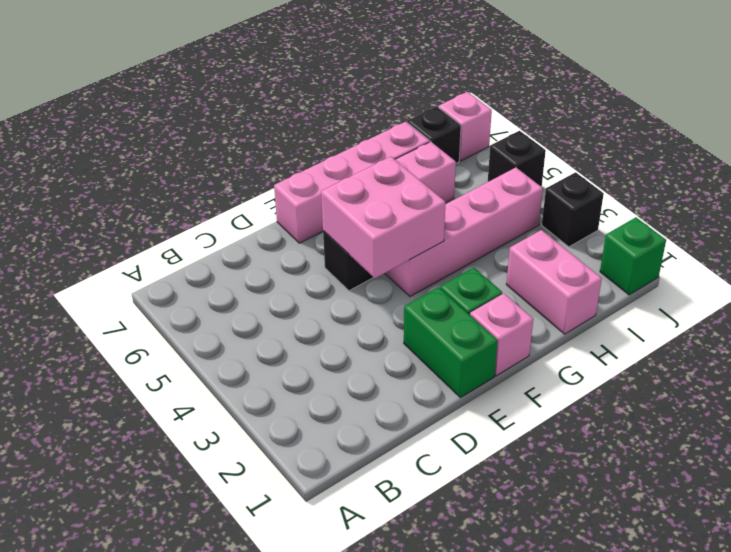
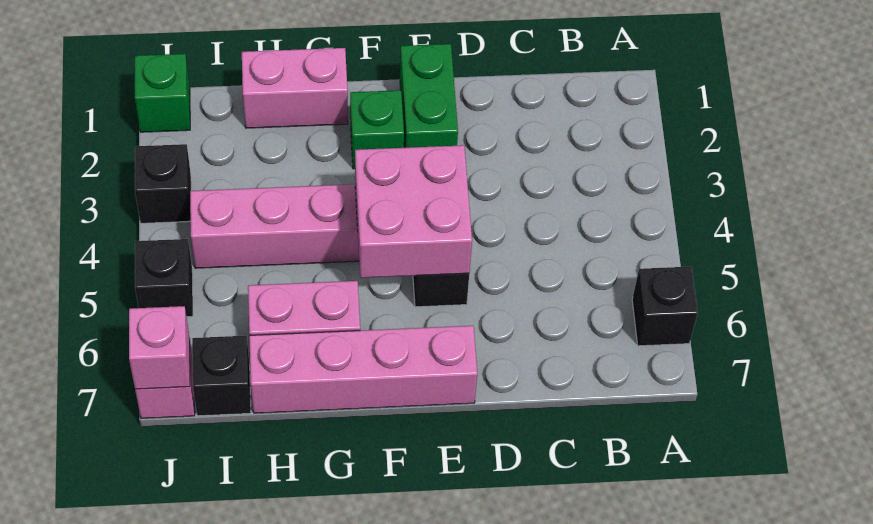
none -> black 1x1 brick [632,266,698,346]
pink 1x1 brick [470,293,533,376] -> pink 1x1 brick moved to [129,306,190,389]
pink 1x2 brick [506,230,602,334] -> pink 1x2 brick turned to [242,48,348,128]

